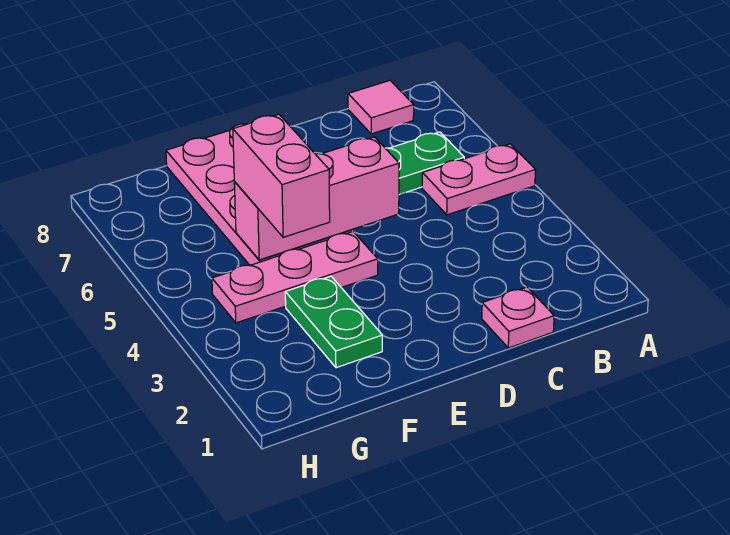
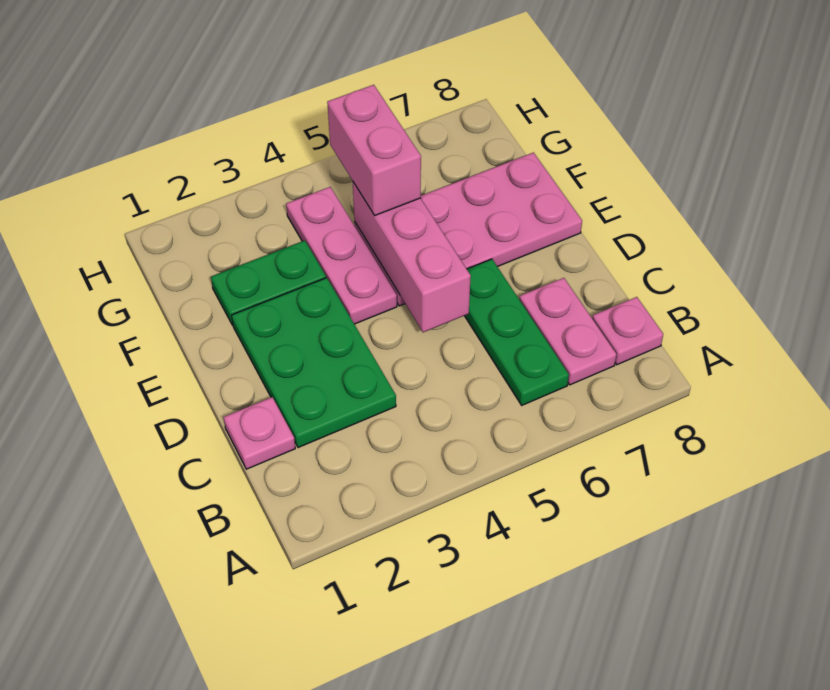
pink 1x2 plate [422,144,535,215] -> pink 1x2 plate moved to [519,278,617,385]
pink 1x1 tile [348,81,414,134] -> pink 1x1 plate [592,297,663,365]
none -> green 2x3 plate [232,278,396,448]
pink 1x2 brick [233,114,330,237] -> pink 1x2 brick turned to [327,85,421,215]

